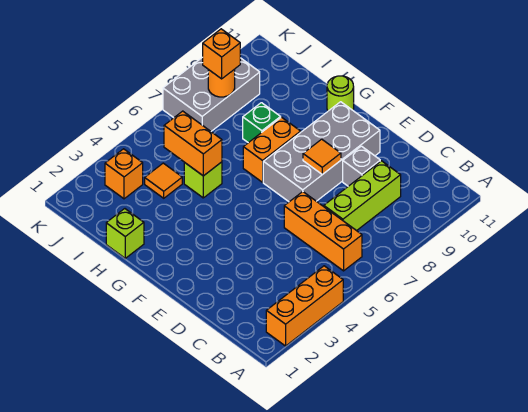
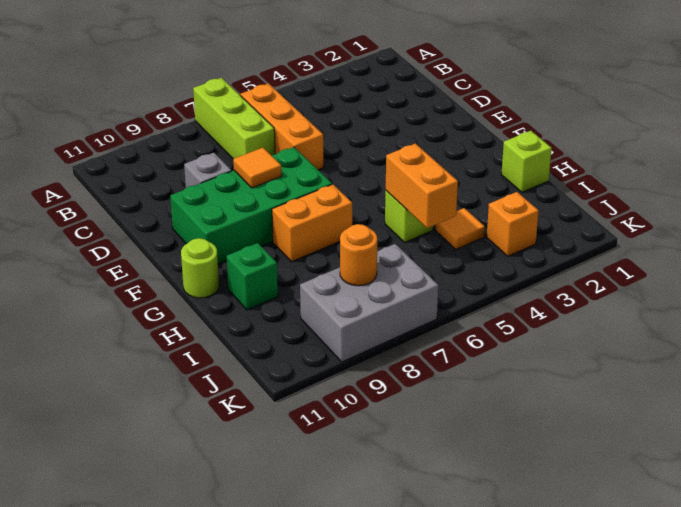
orange 1x3 brick [266,266,343,346] -> none
lime 1x3 brick [324,161,401,231] -> lime 1x3 brick turned to [193,78,275,159]
grey 2x4 brick [263,102,380,202] -> green 2x4 brick [170,147,332,264]
green 1x1 brick [243,103,281,143] -> green 1x1 brick moved to [227,243,278,310]
orange 1x1 brick [203,29,240,79] -> none

